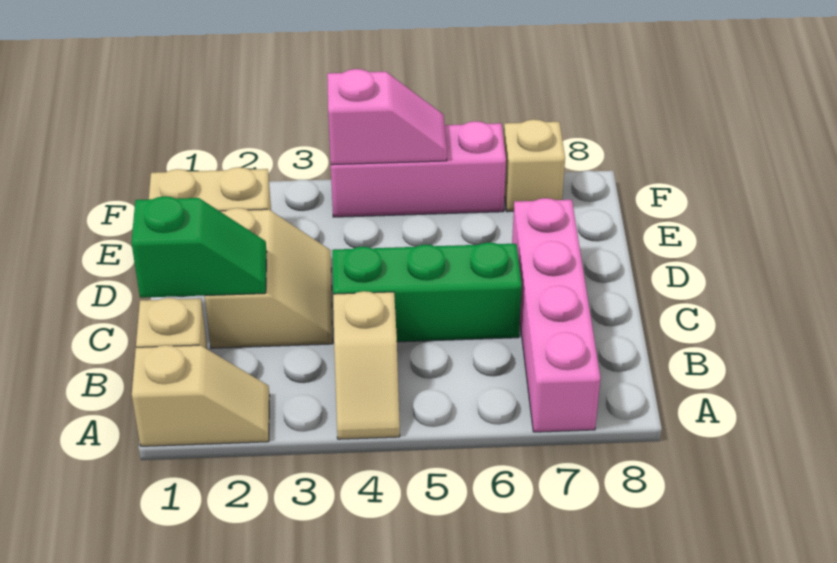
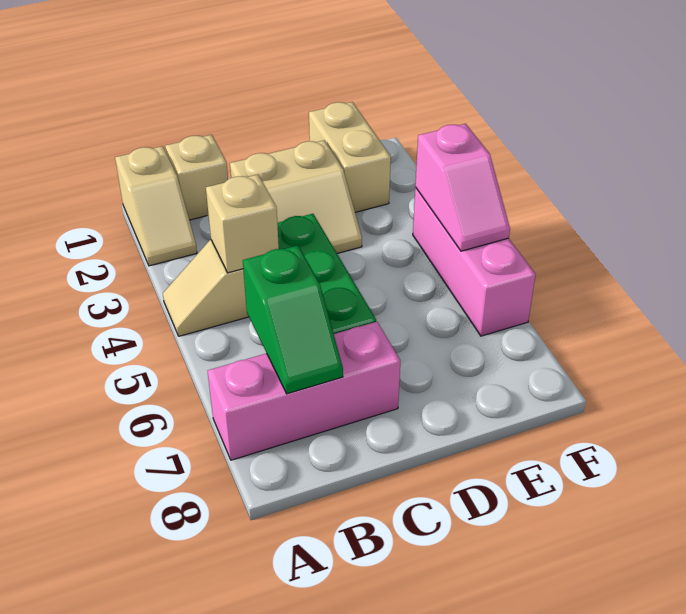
pink 1x4 brick [512,198,601,432] -> pink 1x3 brick [208,322,400,460]
green 1x2 slope [131,196,267,298] -> green 1x2 slope moved to [243,246,343,394]
tan 1x1 brick [504,119,565,212] -> tan 1x1 brick moved to [206,175,279,273]

